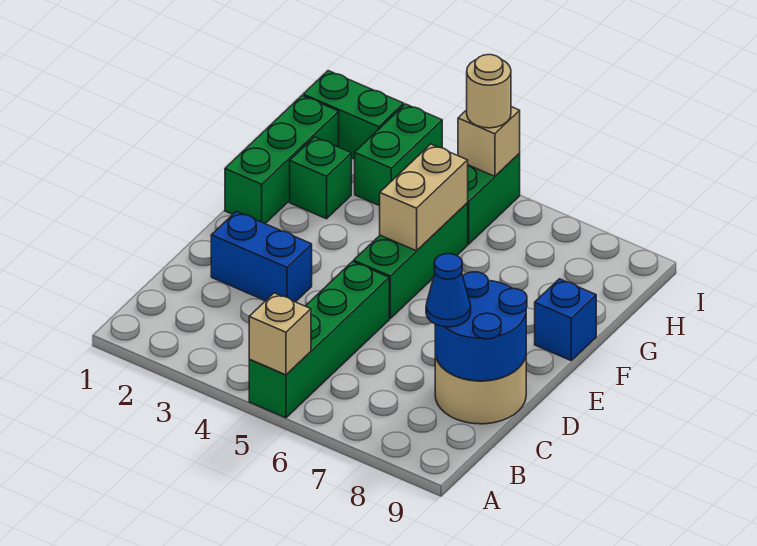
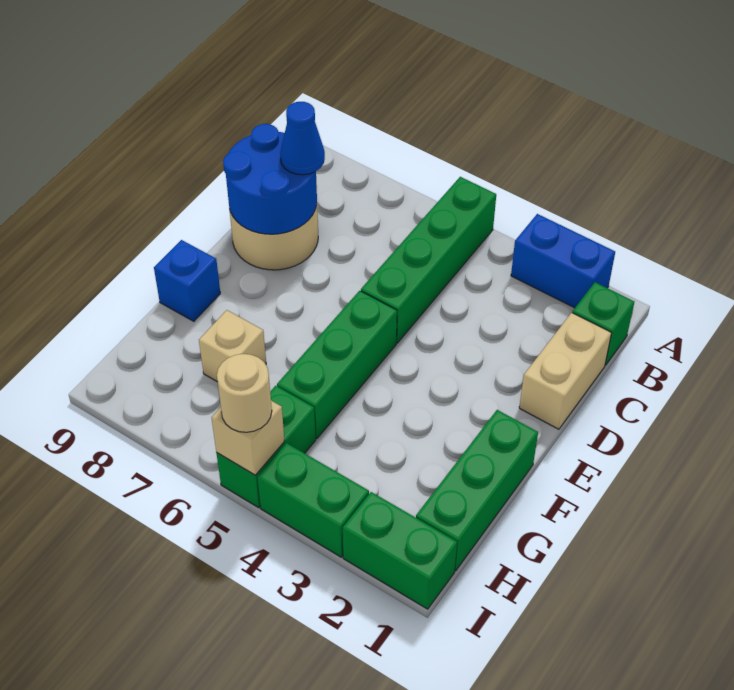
tan 1x1 brick [249,293,311,375] -> tan 1x1 brick moved to [199,310,266,382]
blue 1x2 brick [211,211,312,302] -> blue 1x2 brick moved to [511,214,615,308]
tan 1x2 brick [380,144,468,251] -> tan 1x2 brick moved to [519,313,611,429]
green 1x1 brick [290,137,351,219] -> green 1x1 brick moved to [572,282,634,365]
green 1x2 brick [355,104,442,206] -> green 1x2 brick turned to [258,443,369,557]

